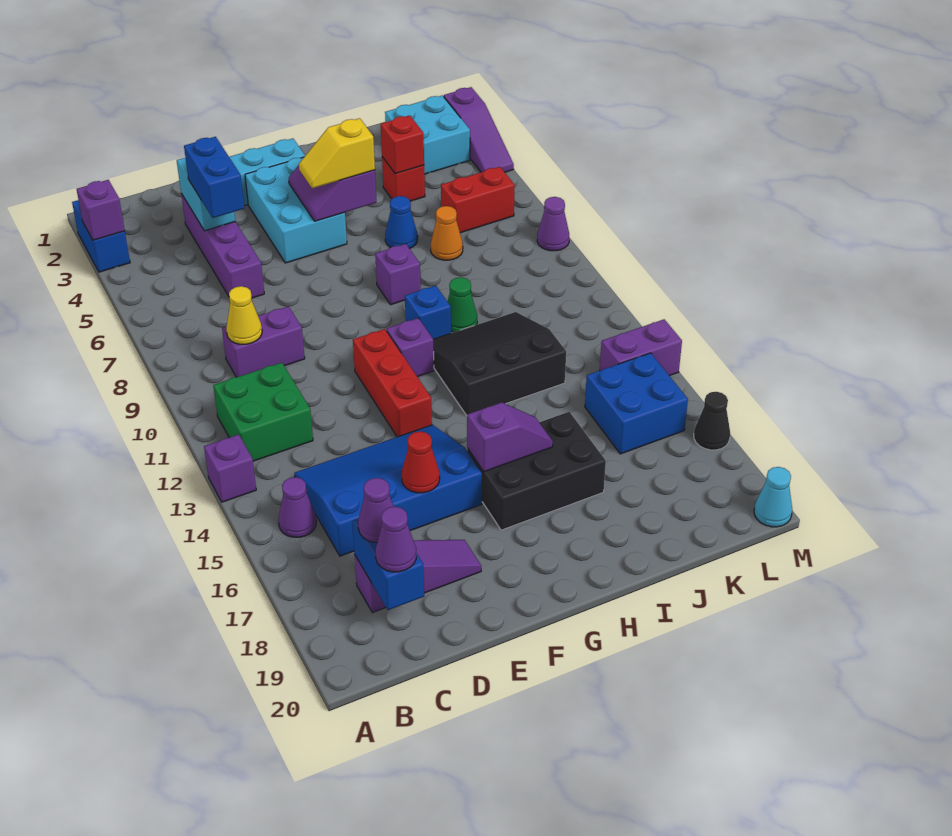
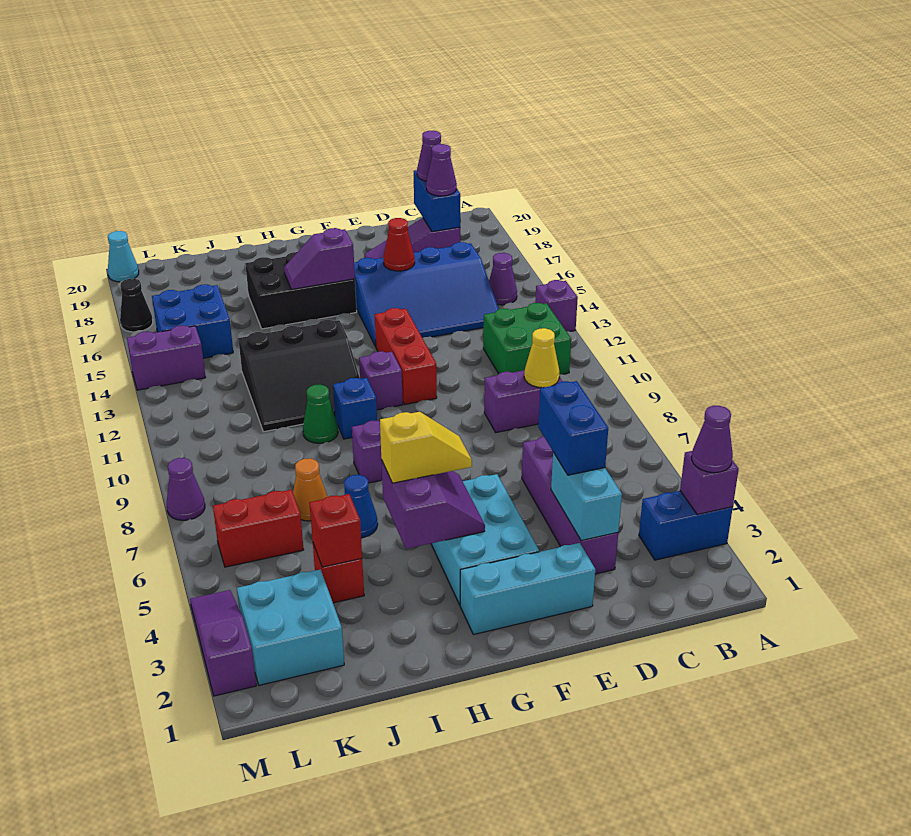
blue 1x2 brick [72,200,130,272] -> blue 1x2 brick turned to [639,491,733,560]
none -> purple 1x1 cone [692,406,733,473]

